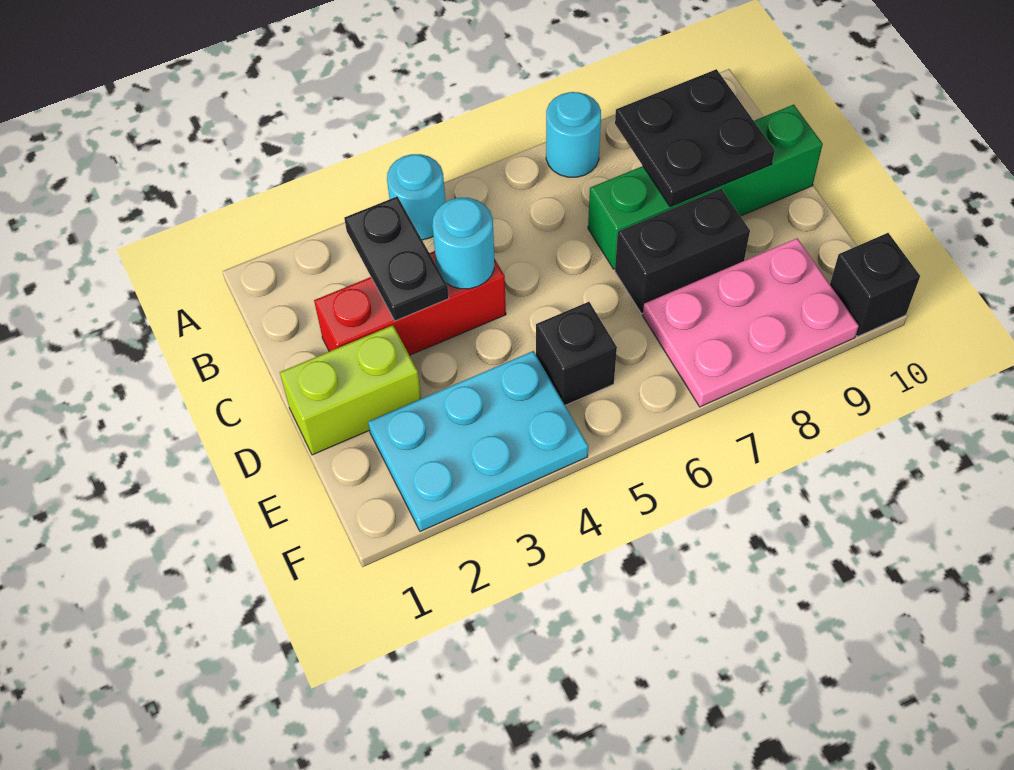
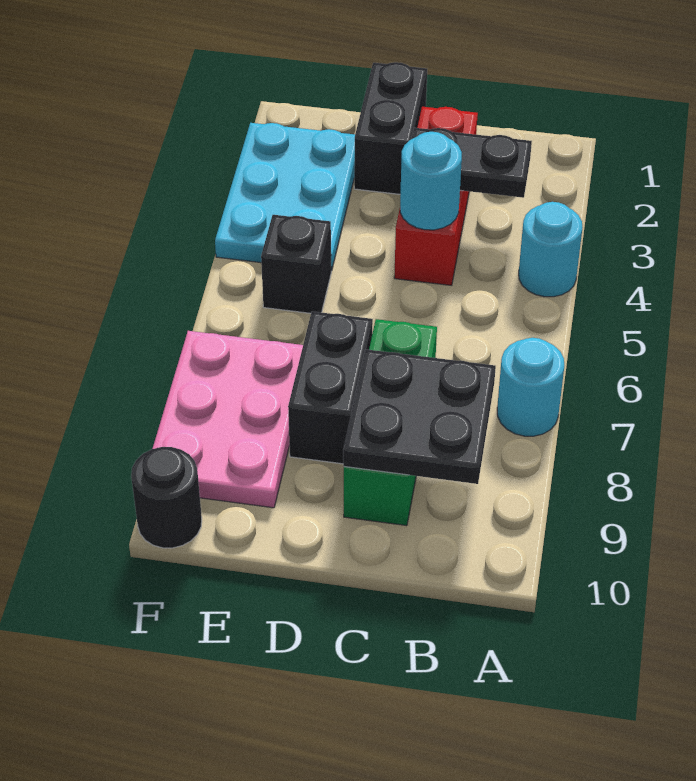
green 1x4 brick [588,105,823,269] -> green 1x3 brick [344,319,437,526]
lime 1x2 brick [280,325,421,455] -> black 1x2 brick [354,62,427,194]
black 1x1 brick [830,233,920,337] -> black 1x1 round brick [131,447,202,548]

